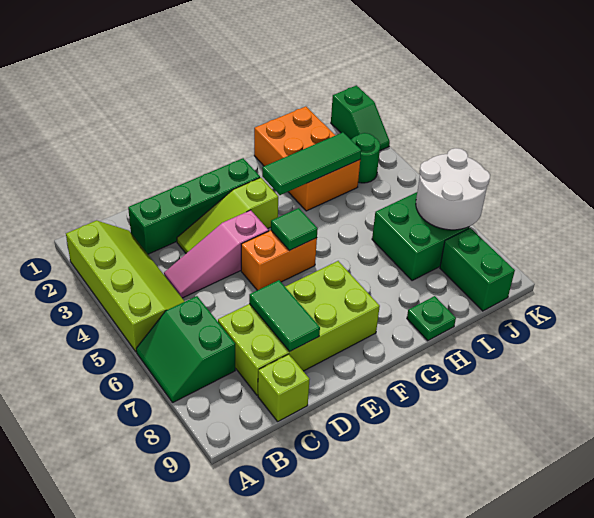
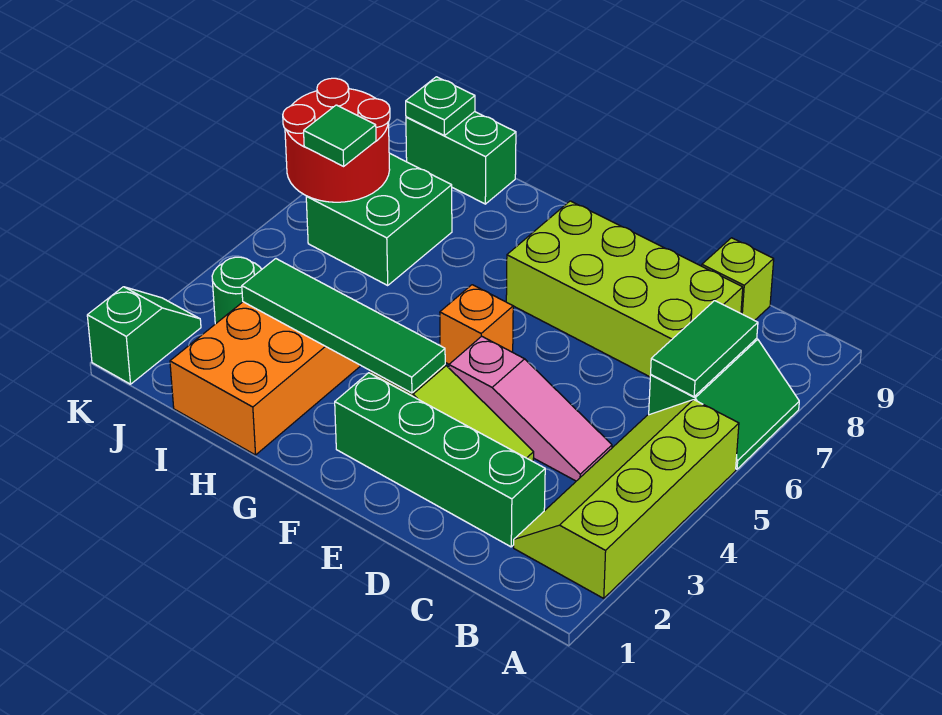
green 1x2 tile [249,280,320,352] -> green 1x2 tile moved to [651,301,758,397]
orange 1x2 brick [241,230,317,290] -> orange 1x1 brick [440,285,513,364]
green 1x1 tile [271,208,318,251] -> green 1x1 tile moved to [304,105,376,166]
green 1x3 tile [262,132,361,195] -> green 1x4 tile [242,259,445,393]
green 1x1 plate [407,296,456,341] -> green 1x1 plate moved to [406,77,475,136]
white 2x2 round brick [416,148,490,230] -> red 2x2 round brick [283,78,390,202]
green 1x2 brick [440,228,515,311] -> green 1x2 brick turned to [406,112,516,204]

